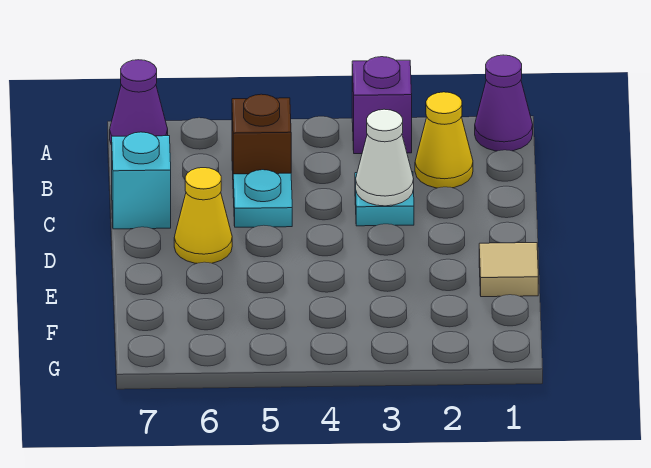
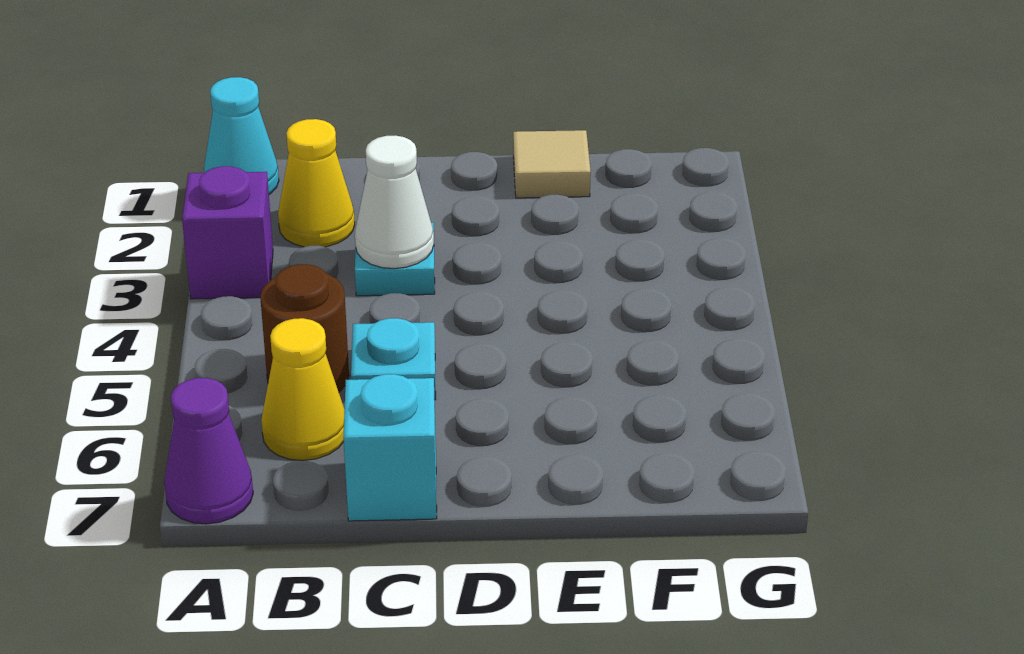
purple 1x1 cone [475,55,533,151] -> cyan 1x1 cone [204,77,279,194]
brown 1x1 brick [232,94,291,174] -> brown 1x1 round brick [260,264,349,392]
yellow 1x1 cone [174,168,232,263] -> yellow 1x1 cone moved to [261,318,345,461]

